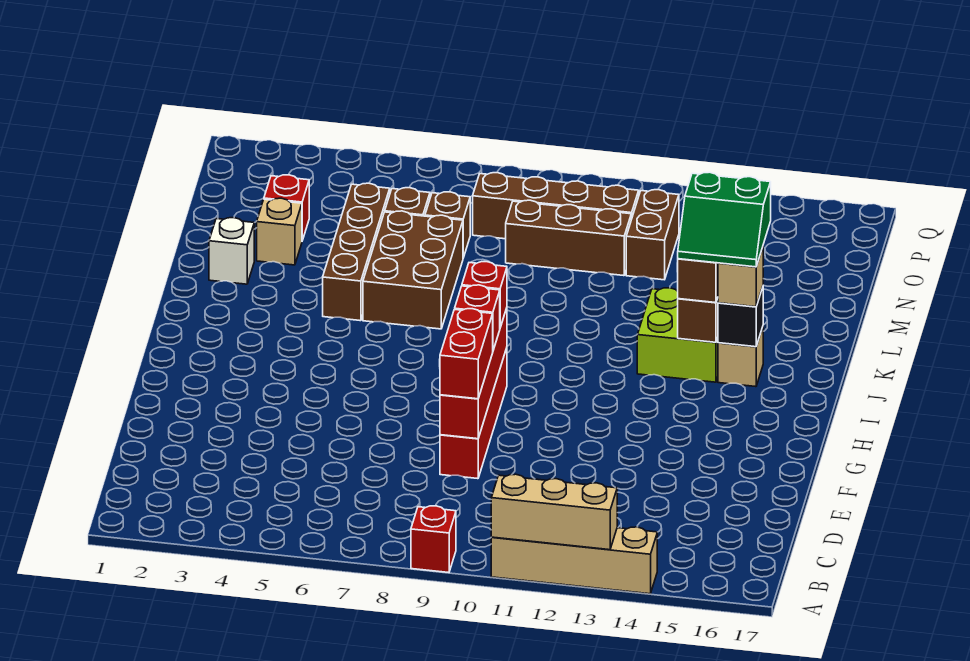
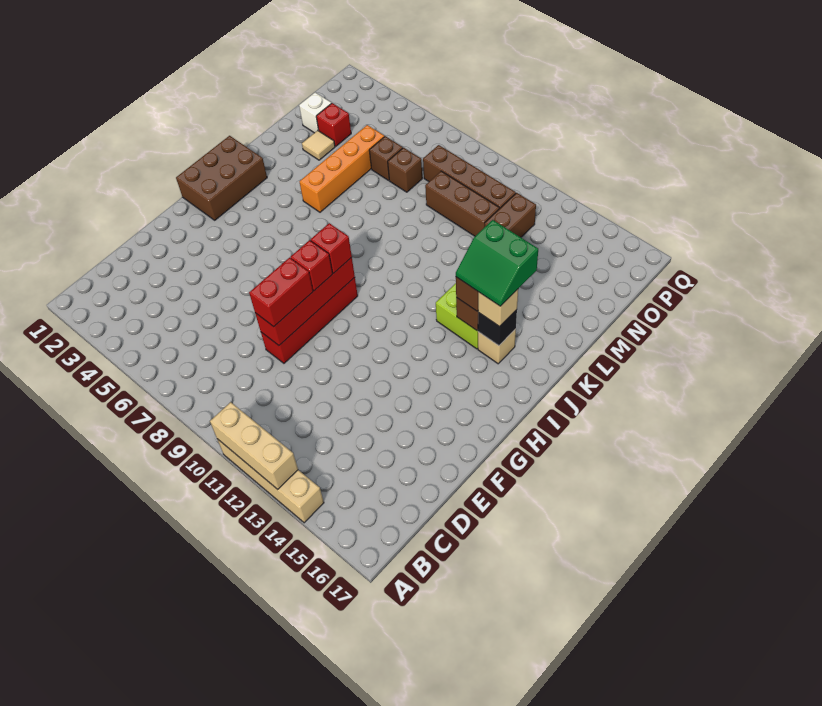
red 1x1 brick [411,506,456,573] -> none
brown 1x4 brick [323,183,390,321] -> orange 1x4 brick [300,125,384,212]
brown 2x3 brick [363,211,463,329] -> brown 2x3 brick moved to [176,136,267,220]
white 1x1 brick [209,218,254,284] -> white 1x1 brick moved to [299,93,331,133]
tan 1x1 brick [257,198,302,265] -> tan 1x1 tile [302,130,335,160]

